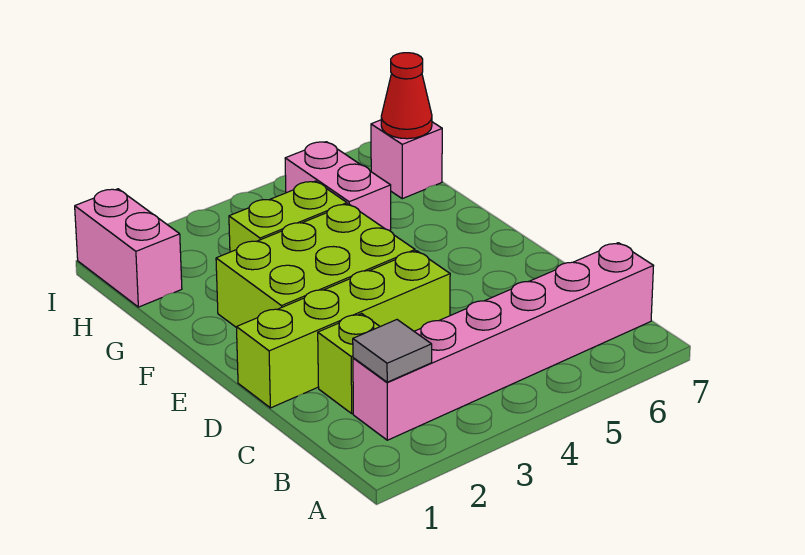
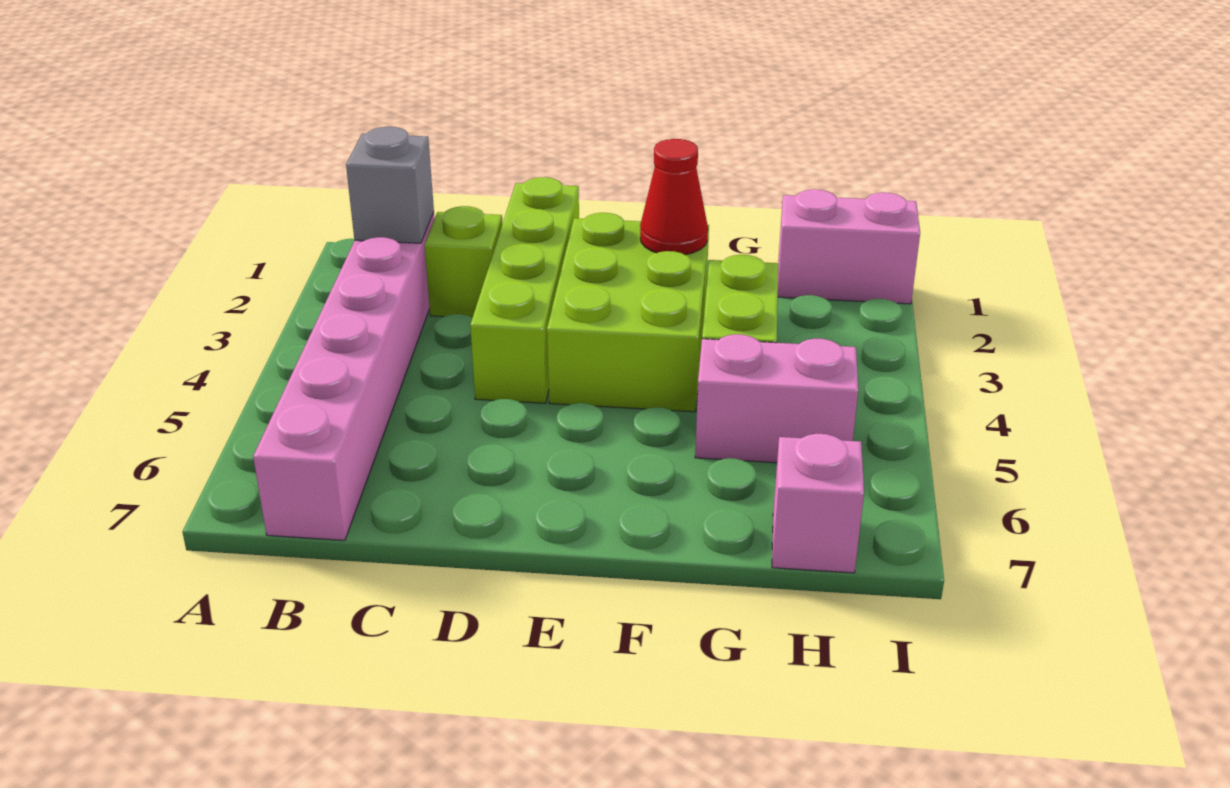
grey 1x1 tile [353,320,432,382] -> grey 1x1 brick [346,127,434,243]
red 1x1 cone [381,53,432,139] -> red 1x1 cone moved to [640,139,708,255]

